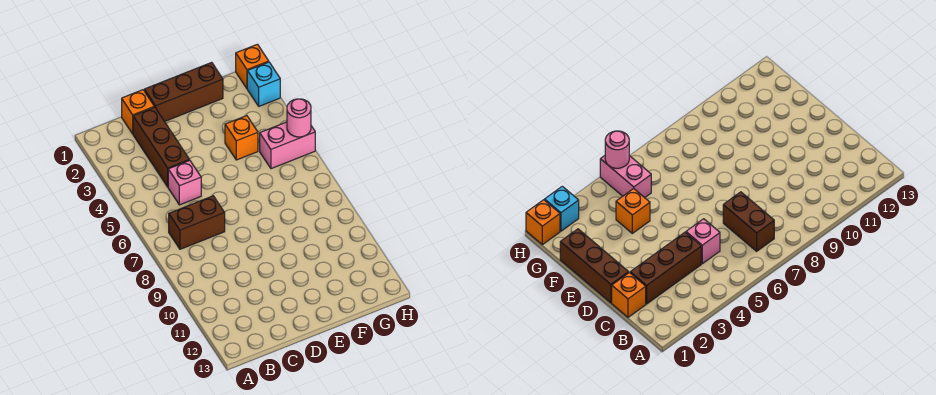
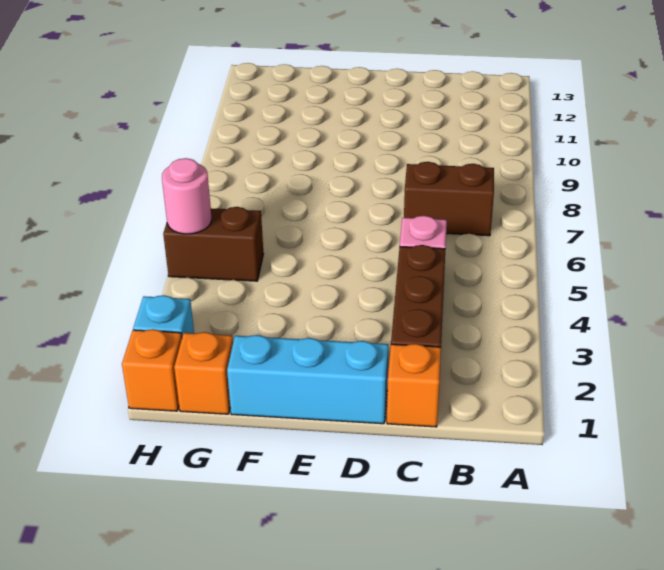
brown 1x3 brick [144,62,223,121] -> cyan 1x3 brick [227,335,388,424]
orange 1x1 brick [225,116,258,160] -> orange 1x1 brick moved to [174,332,233,414]
pink 1x2 brick [260,122,315,169] -> brown 1x2 brick [163,207,264,281]

